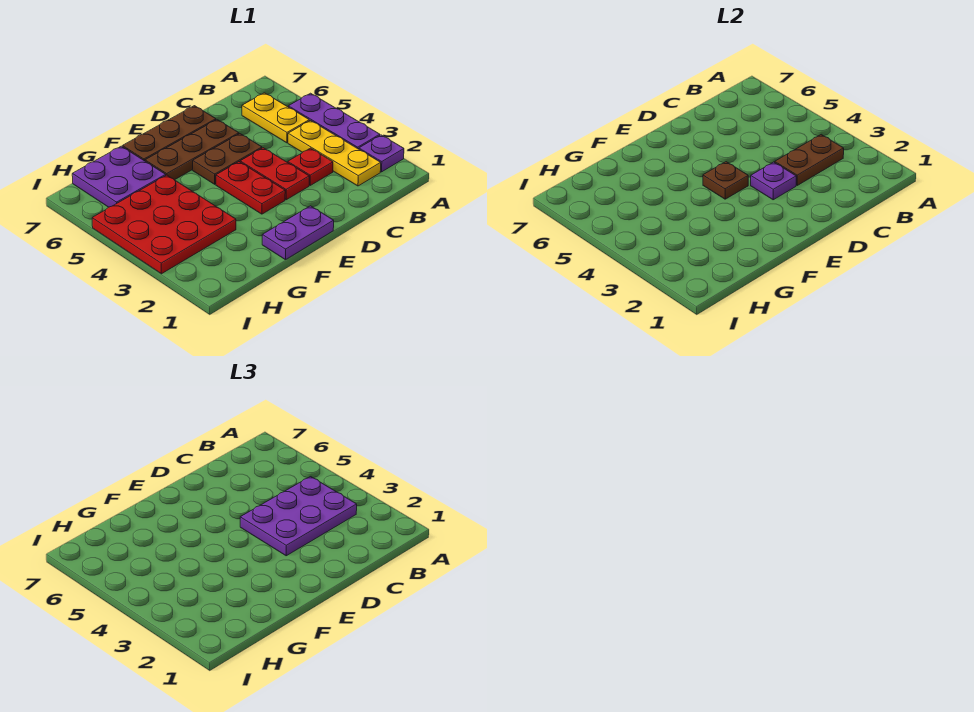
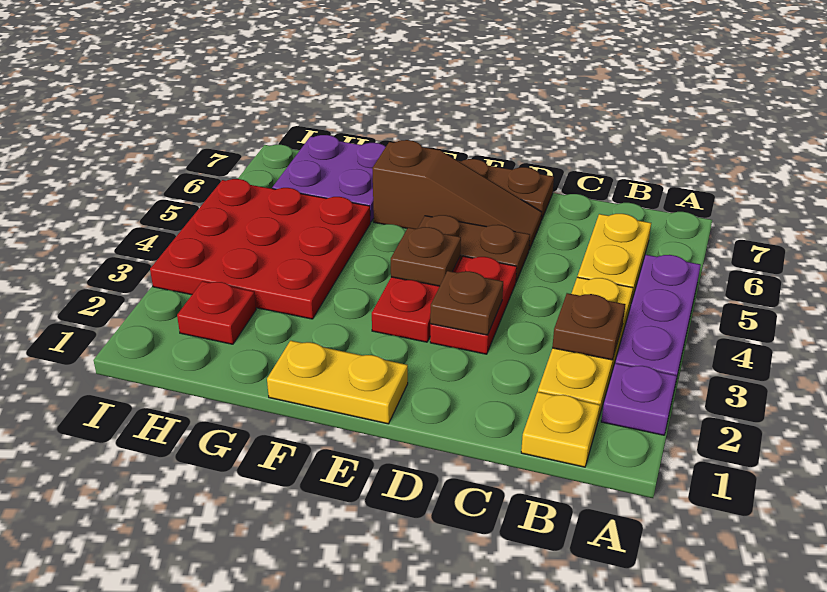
none -> yellow 1x1 plate [521,392,600,467]
brown 1x2 plate [775,135,844,185] -> brown 1x1 plate [552,293,625,360]
purple 2x3 plate [240,477,357,556] -> none
red 1x1 plate [288,148,333,185] -> red 1x1 plate moved to [177,281,256,344]
purple 1x1 plate [751,162,796,200] -> brown 1x1 plate [430,271,503,335]
brown 1x3 plate [145,120,239,180] -> brown 1x3 slope [372,140,542,250]
purple 1x2 plate [262,206,334,260] -> yellow 1x2 plate [267,341,408,424]

